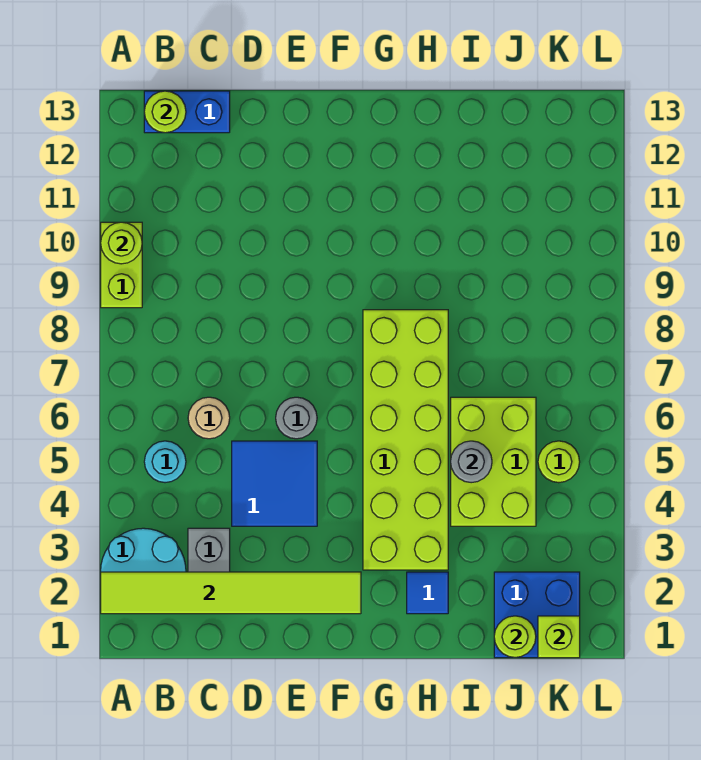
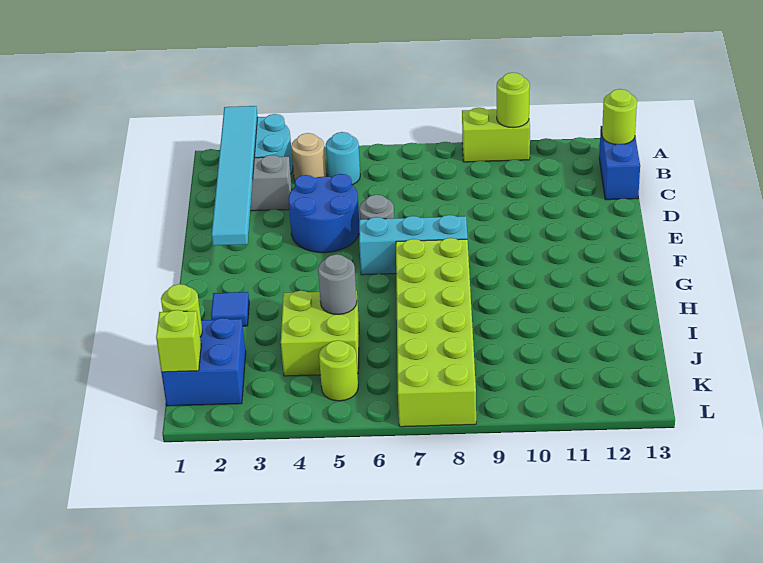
lime 1x6 tile [101,572,361,614] -> cyan 1x6 tile [212,106,258,246]
tan 1x1 round brick [188,397,230,439] -> tan 1x1 round brick moved to [291,133,326,180]
blue 2x2 tile [232,441,317,526] -> blue 2x2 round brick [288,174,359,253]
none -> cyan 1x3 brick [359,215,467,275]
lime 2x6 brick [363,310,448,570] -> lime 2x6 brick turned to [396,238,476,427]
lime 2x3 brick [451,397,536,526] -> lime 2x2 brick [281,291,359,376]

